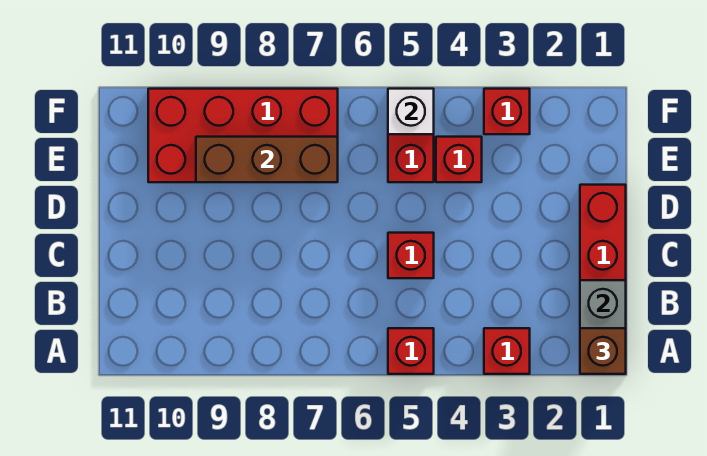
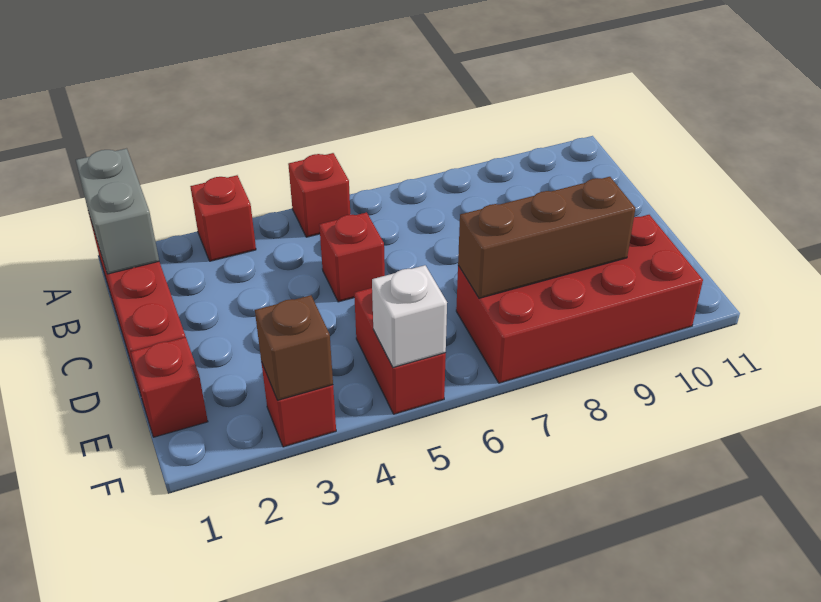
brown 1x1 brick [580,328,626,374] -> brown 1x1 brick moved to [255,295,333,400]
red 1x1 brick [436,137,482,182] -> red 1x1 brick moved to [131,337,208,437]

